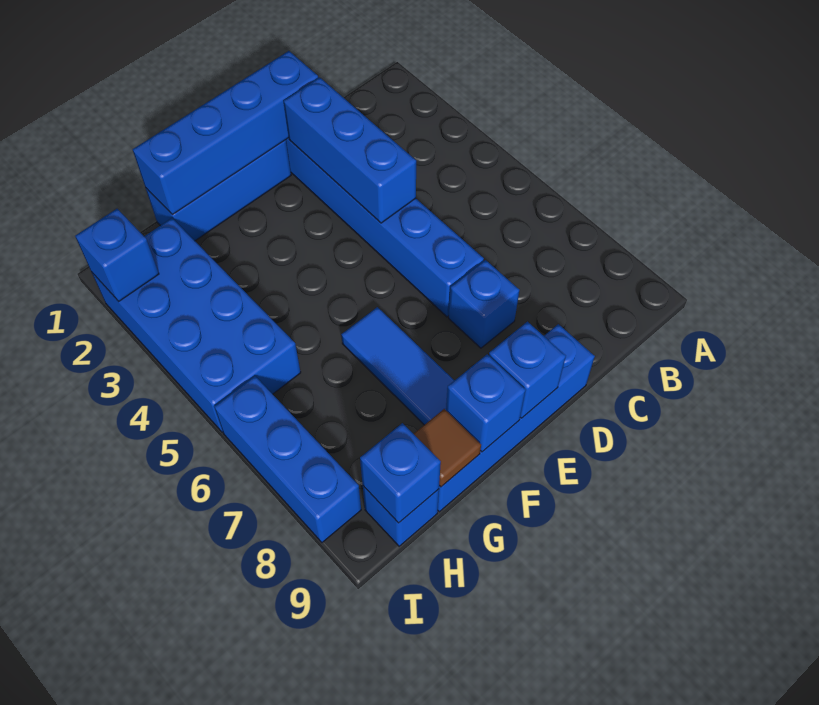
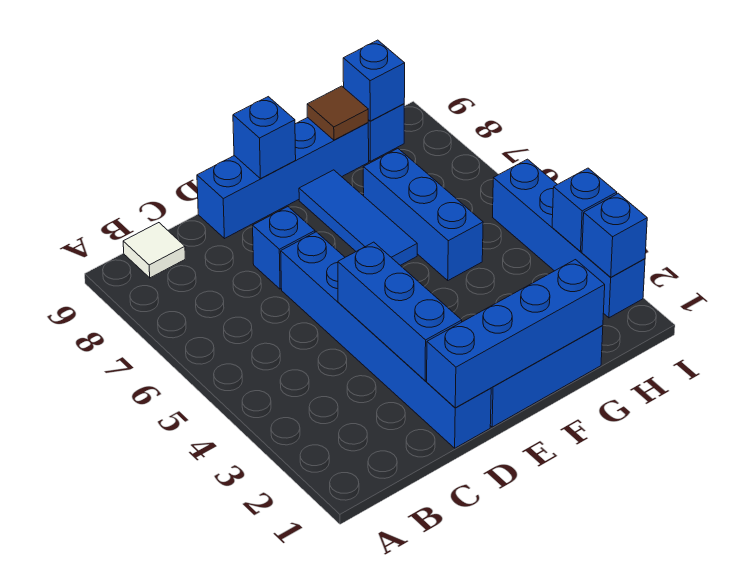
none -> white 1x1 tile [123,223,185,278]
blue 1x1 brick [446,354,526,452] -> blue 1x1 brick moved to [552,168,617,252]
blue 2x4 brick [92,218,301,432] -> blue 1x4 brick [493,159,645,318]
blue 1x3 brick [214,376,361,542] -> blue 1x3 brick moved to [363,149,483,280]

